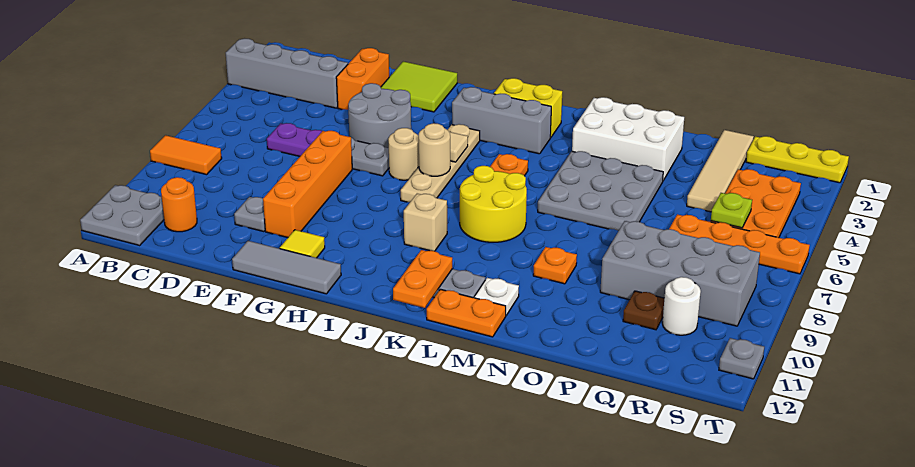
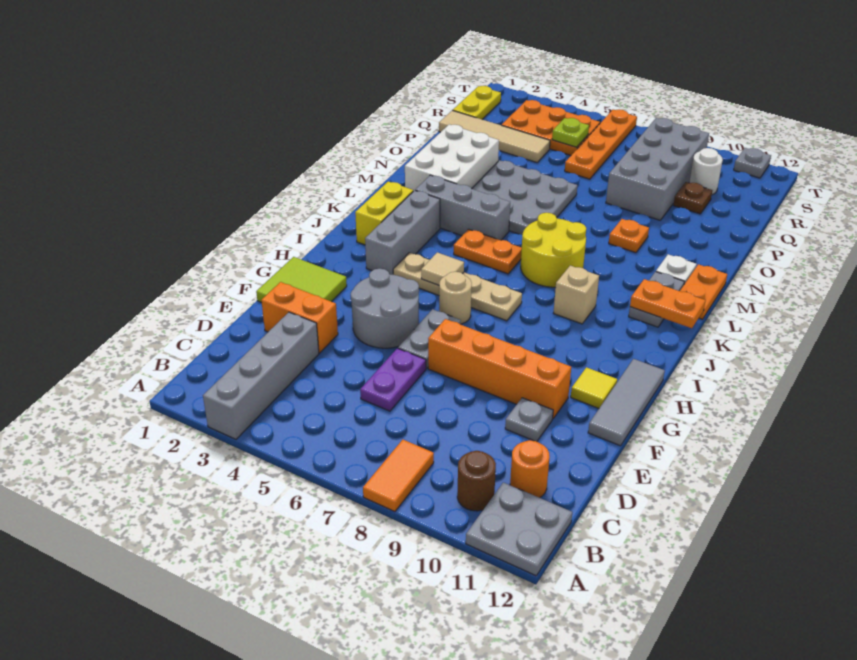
none -> brown 1x1 round brick [457,451,496,511]
tan 1x1 round brick [419,123,450,176] -> none
none -> grey 1x3 brick [415,175,510,240]
yellow 1x3 plate [746,136,849,183] -> yellow 1x2 plate [453,86,501,119]

